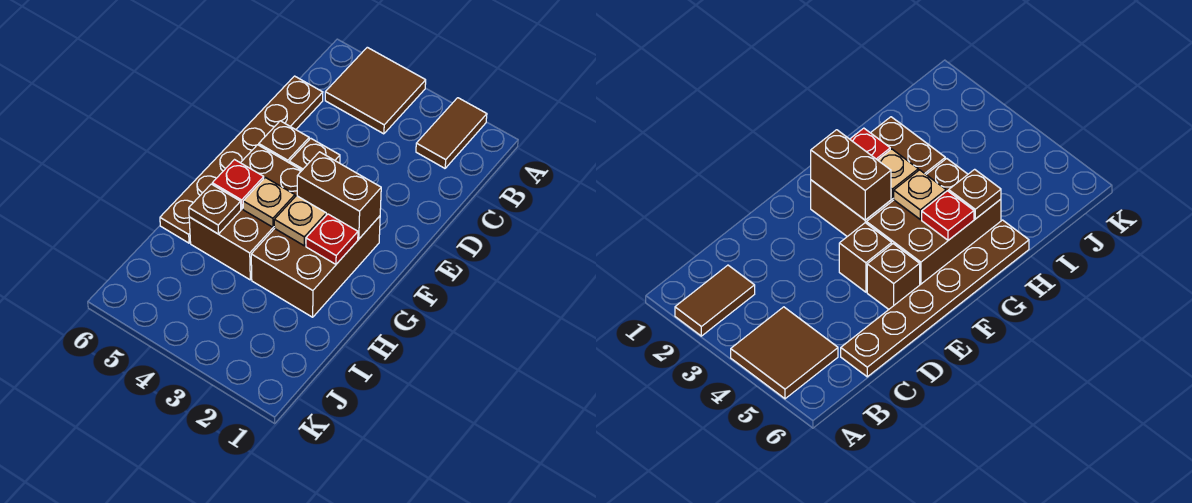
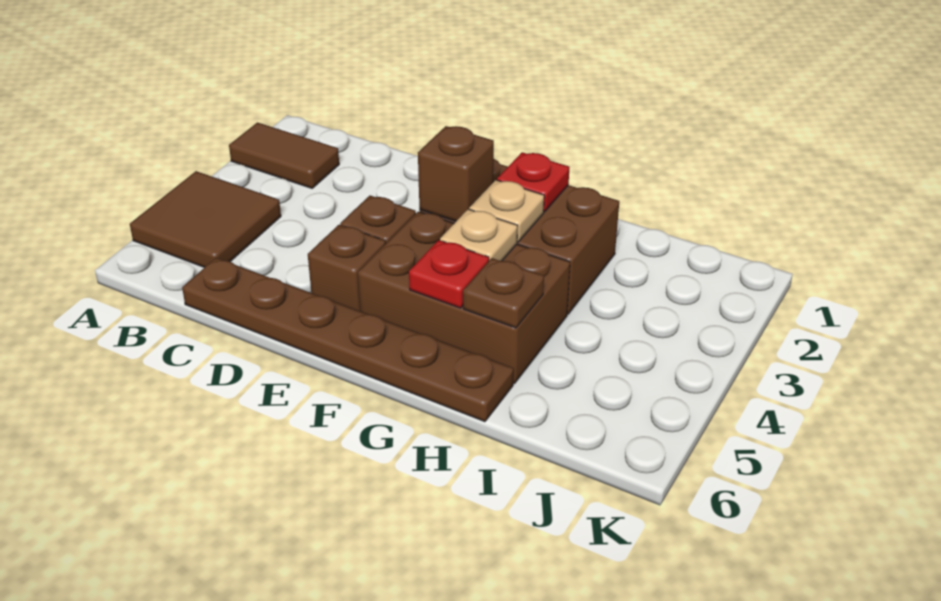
brown 1x2 brick [297,152,381,239] -> brown 1x1 brick [418,126,494,221]

